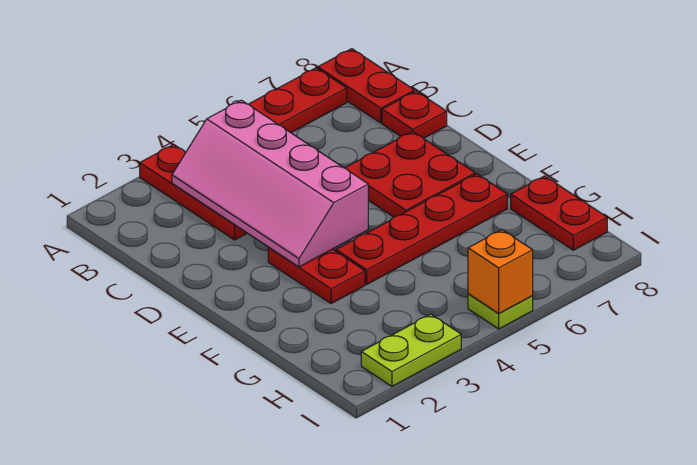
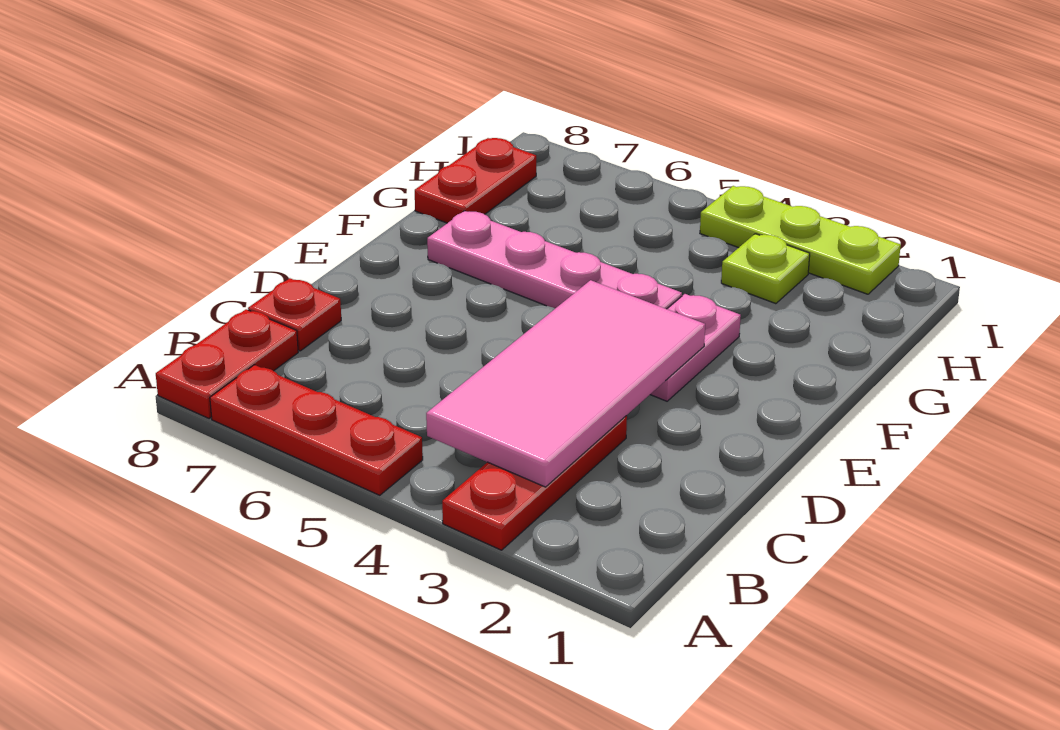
pink 2x4 slope [172,100,368,267] -> pink 2x4 tile [426,280,705,487]
red 2x2 plate [345,131,475,217] -> none
red 1x2 plate [268,248,365,304] -> pink 1x2 plate [650,294,741,401]
red 1x4 plate [336,174,507,284] -> pink 1x4 plate [427,211,682,309]
lime 1x2 plate [361,314,461,386] -> lime 1x3 plate [700,186,901,294]
lime 1x1 plate [468,294,533,329] -> lime 1x1 plate moved to [721,234,810,304]
orange 1x1 brick [468,230,533,313] -> none

